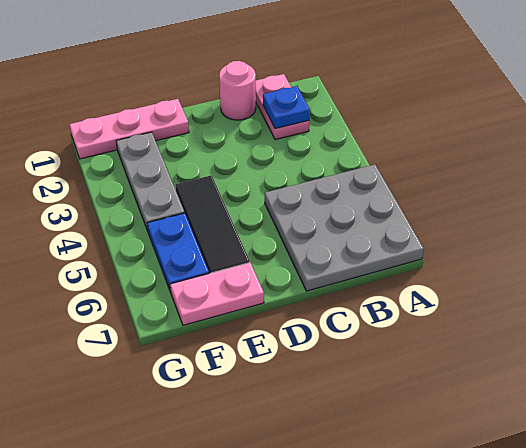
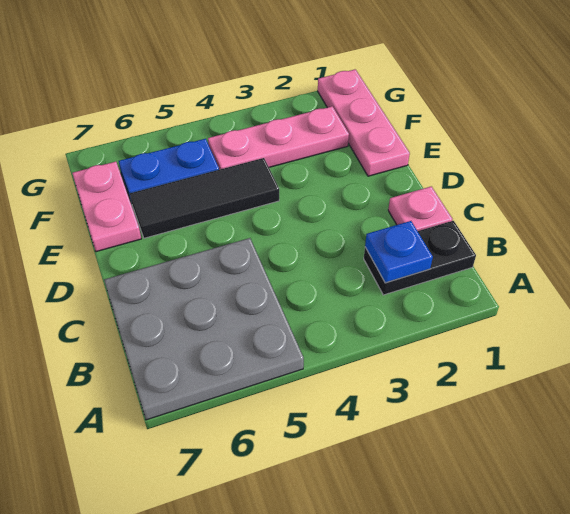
pink 1x2 plate [256,74,309,140] -> black 1x2 plate [364,221,476,295]
pink 1x1 round brick [219,61,256,120] -> pink 1x1 plate [388,186,452,231]
grey 1x3 plate [116,132,184,231] -> pink 1x3 plate [208,106,349,170]

